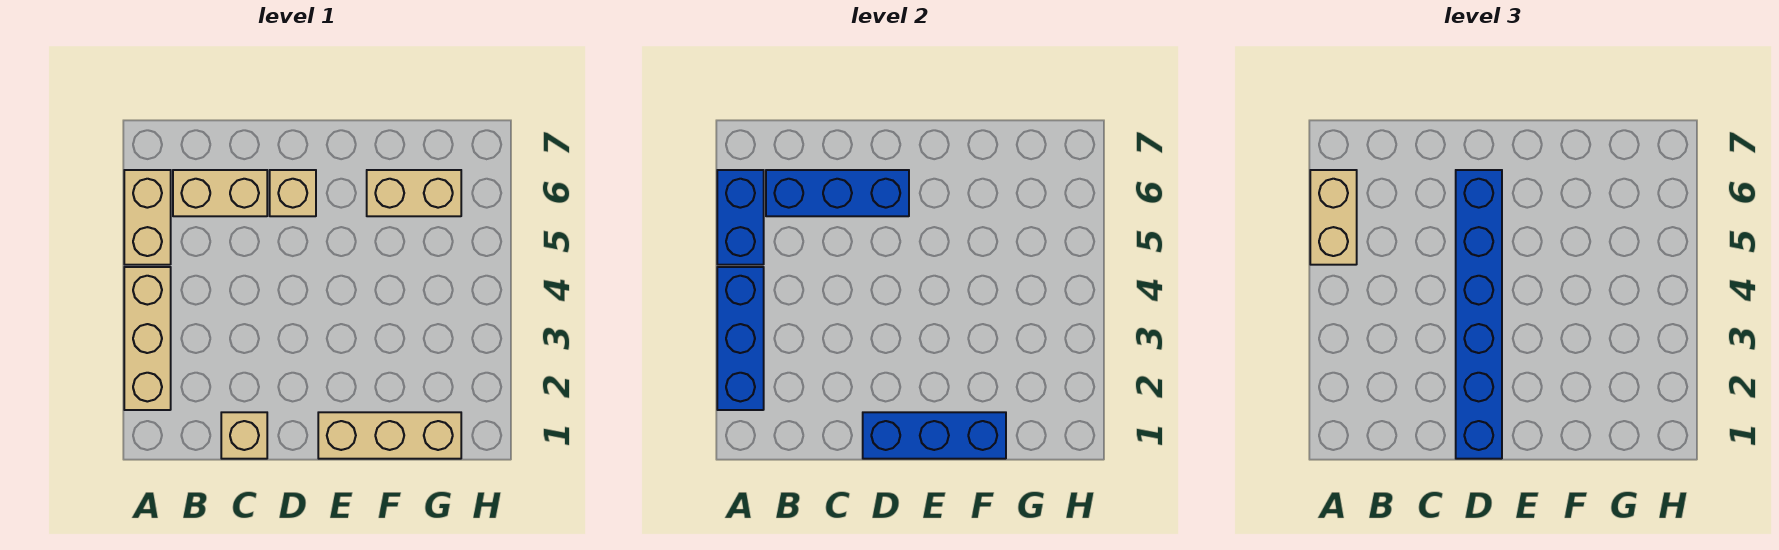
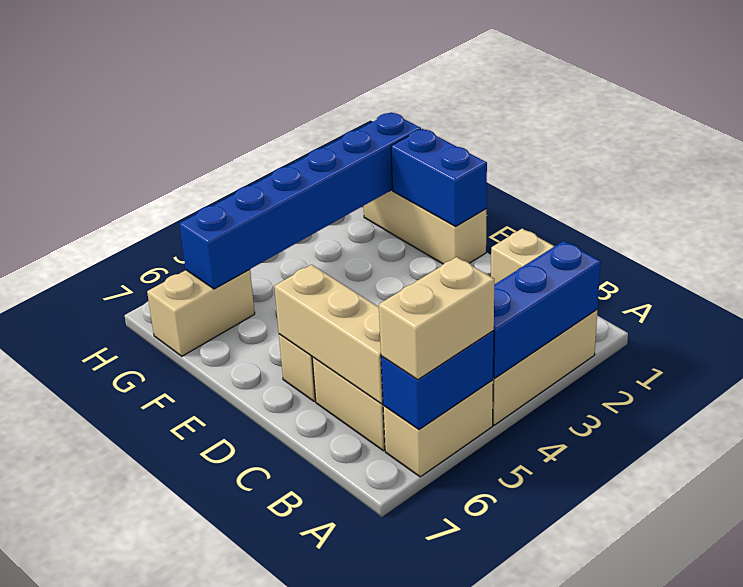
blue 1x3 brick [766,170,909,216] -> tan 1x3 brick [274,265,383,404]
blue 1x3 brick [863,412,1006,459] -> blue 1x2 brick [391,129,487,226]
blue 1x6 brick [1456,170,1502,459] -> blue 1x6 brick moved to [179,112,421,289]
tan 1x2 brick [367,170,461,216] -> tan 1x2 brick turned to [147,269,255,356]

